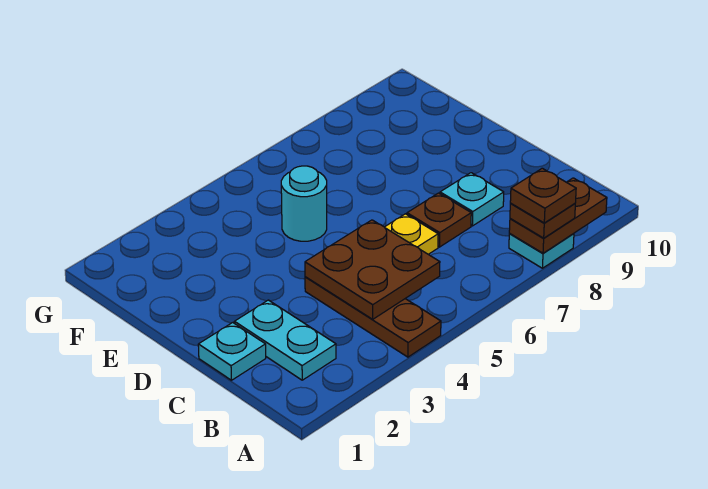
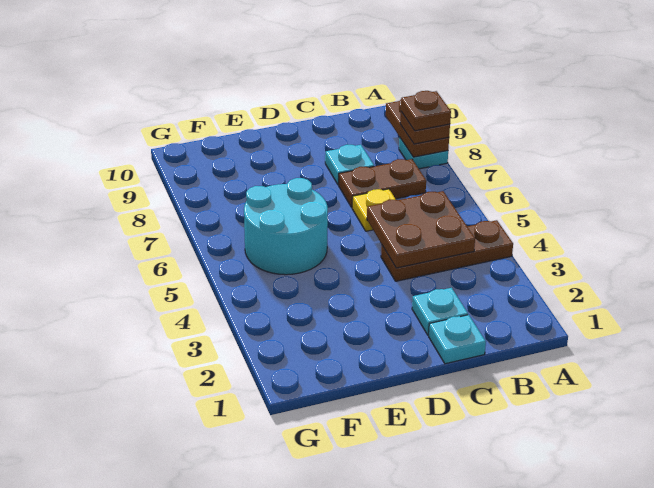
cyan 1x2 plate [235,300,336,380] -> cyan 1x1 plate [412,288,468,335]
brown 1x1 plate [407,193,471,247] -> brown 1x2 plate [339,159,426,207]
cyan 1x1 round brick [281,166,327,241] -> cyan 2x2 round brick [244,178,328,275]

